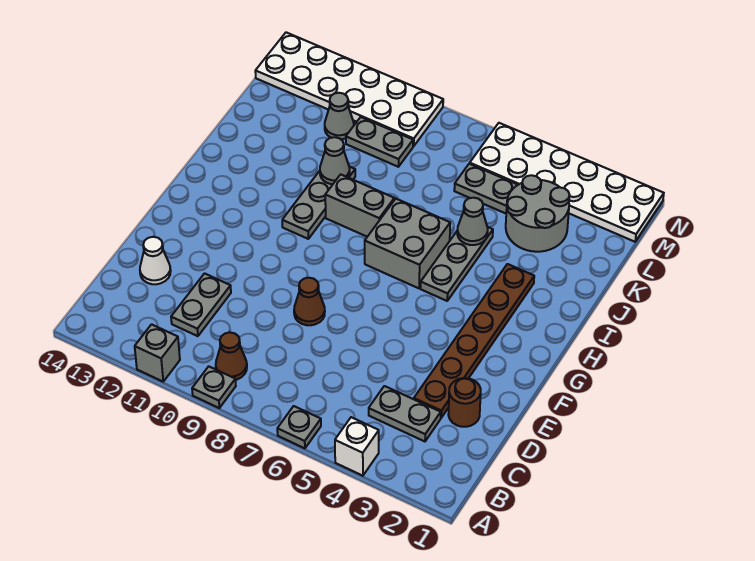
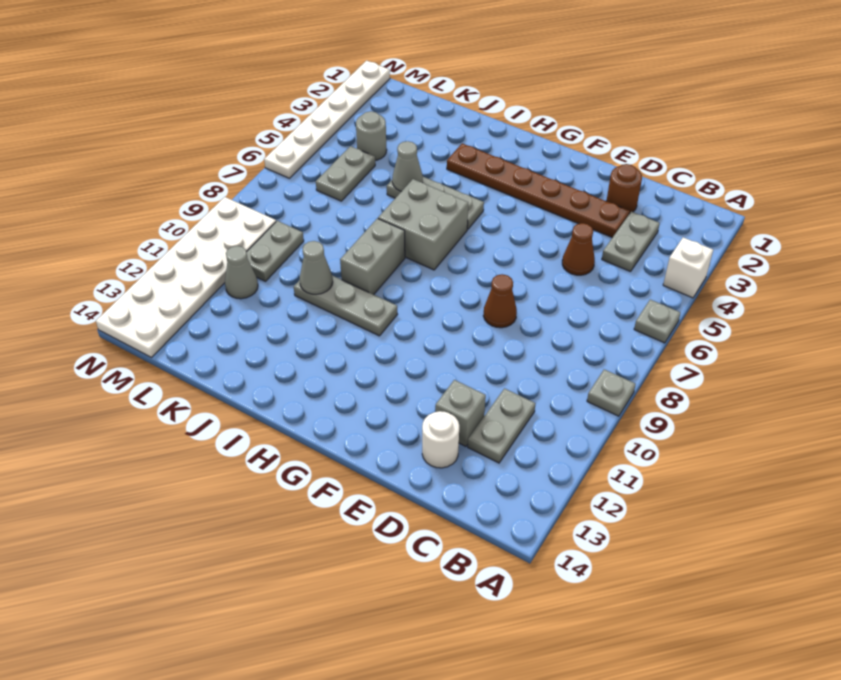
grey 1x1 brick [135,324,180,381] -> grey 1x1 brick moved to [435,380,486,446]
brown 1x1 cone [216,332,247,380] -> brown 1x1 cone moved to [562,223,595,275]
grey 1x2 plate [171,274,231,336] -> grey 1x2 plate turned to [468,388,536,463]
white 1x1 cone [140,237,171,284] -> white 1x1 round brick [422,411,459,468]
grey 2x2 round brick [506,175,569,252] -> grey 1x1 round brick [356,111,387,160]
white 2x6 plate [470,123,664,242] -> white 1x6 plate [264,61,390,178]

